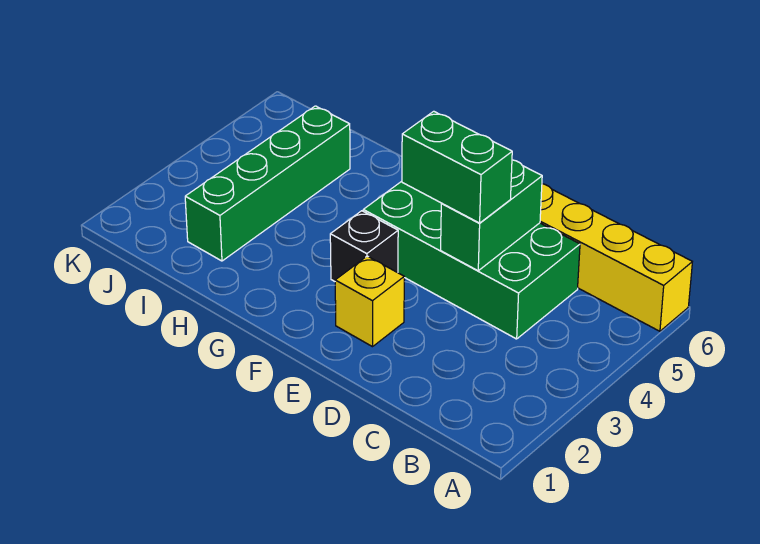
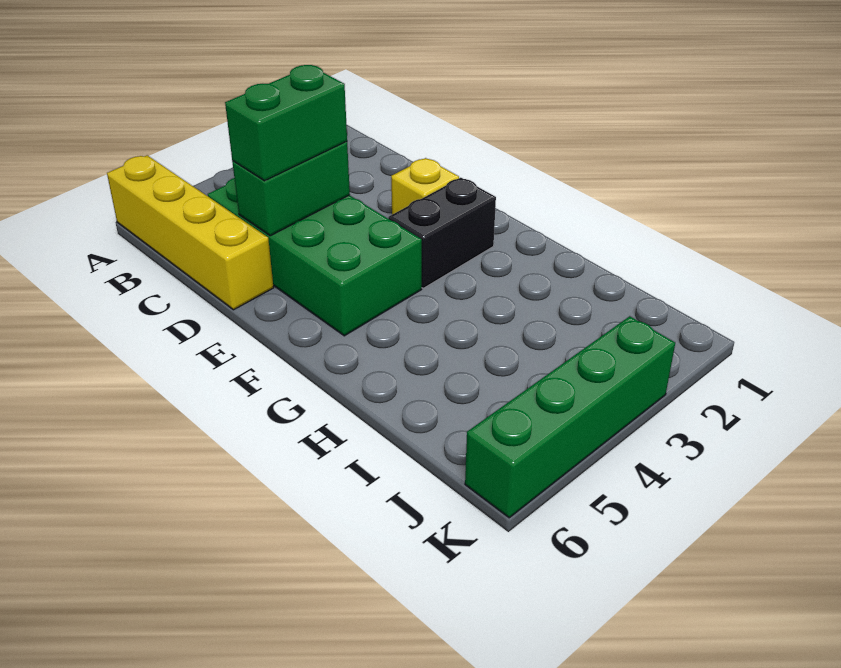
green 1x2 brick [402,111,512,223] -> green 1x2 brick turned to [225,65,347,181]
black 1x1 brick [330,211,398,281] -> black 1x2 brick [388,178,496,288]
green 1x4 brick [185,106,350,261] -> green 1x4 brick moved to [465,316,675,518]

